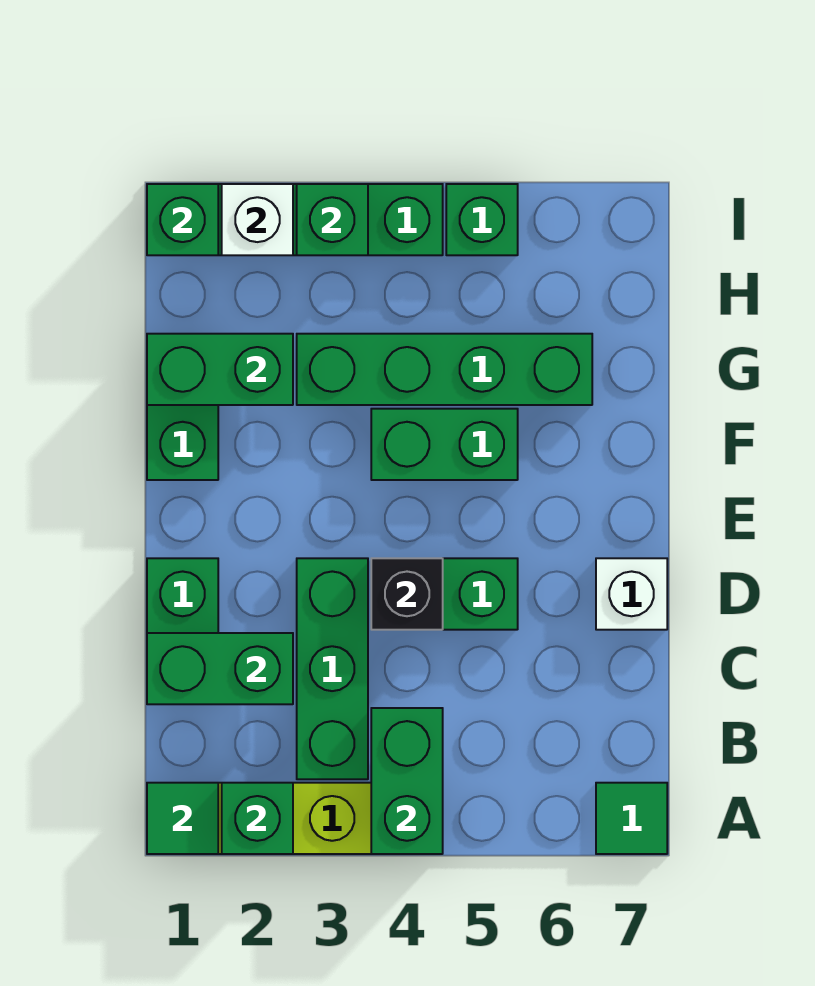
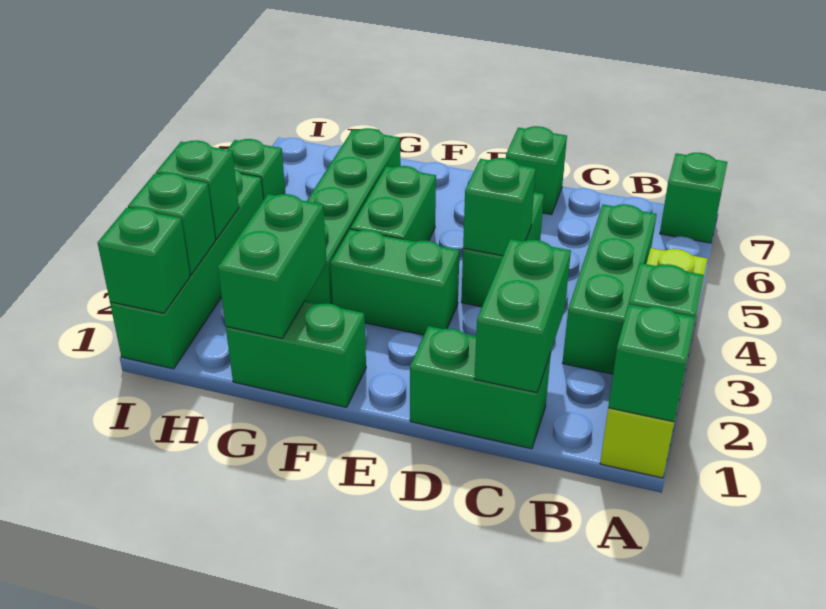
green 1x1 tile [147,783,218,854] -> green 1x1 brick [608,305,695,422]
green 1x2 brick [371,708,443,854] -> green 1x2 brick moved to [330,229,460,335]
green 1x1 tile [596,783,667,854] -> green 1x1 brick [660,153,727,243]
green 1x3 brick [297,558,368,779] -> green 1x3 brick turned to [562,204,657,374]
black 1x1 brick [371,558,443,630] -> green 1x1 brick [463,158,536,256]
white 1x1 brick [596,558,667,630] -> green 1x1 brick [506,126,567,215]
white 1x1 brick [222,184,293,255] -> green 1x1 brick [128,173,215,275]

